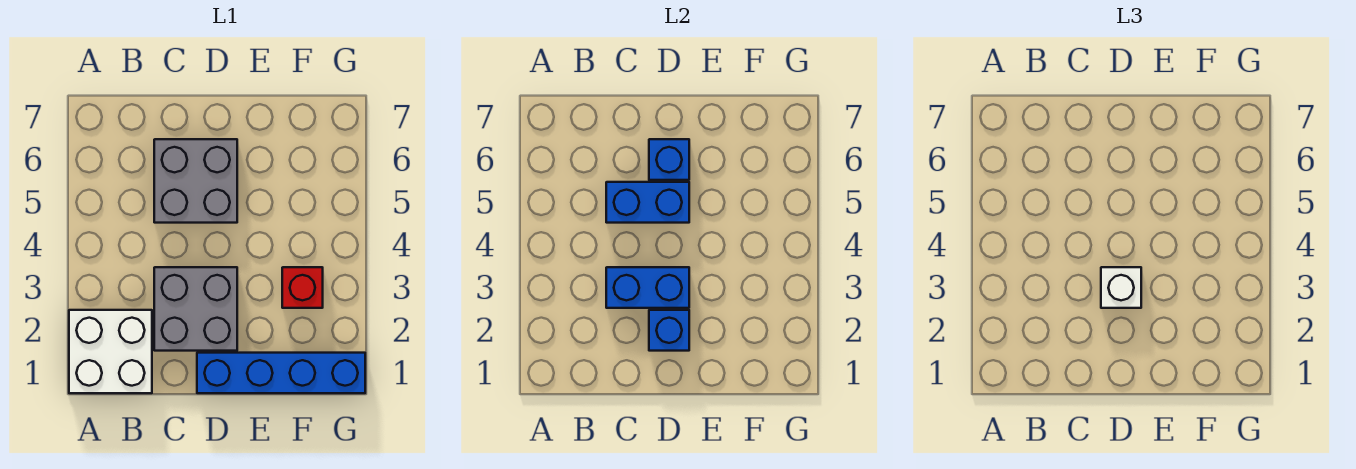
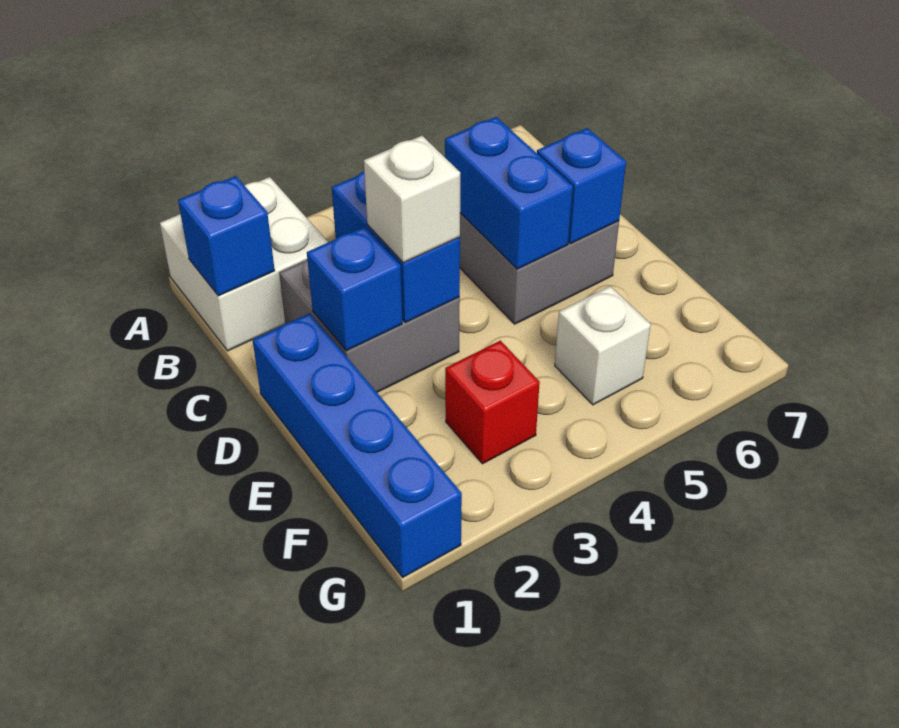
none -> blue 1x1 brick [178,176,275,296]
none -> white 1x1 brick [555,286,651,405]

